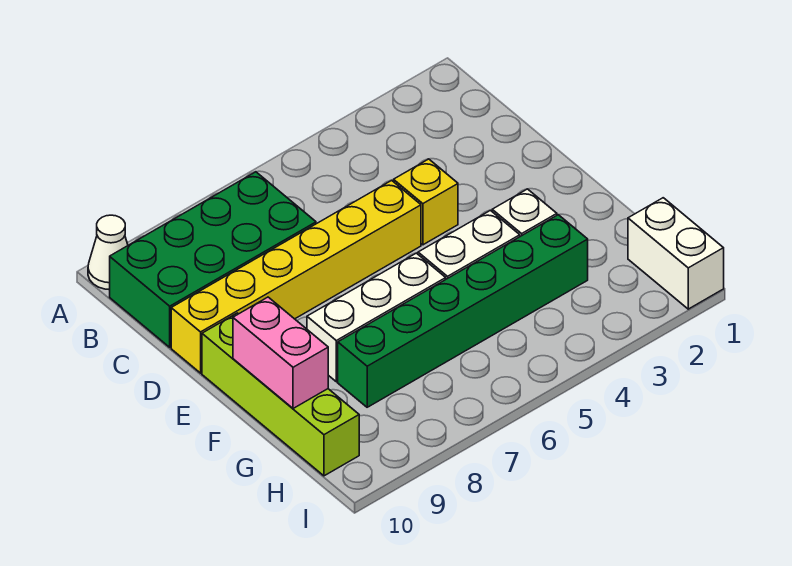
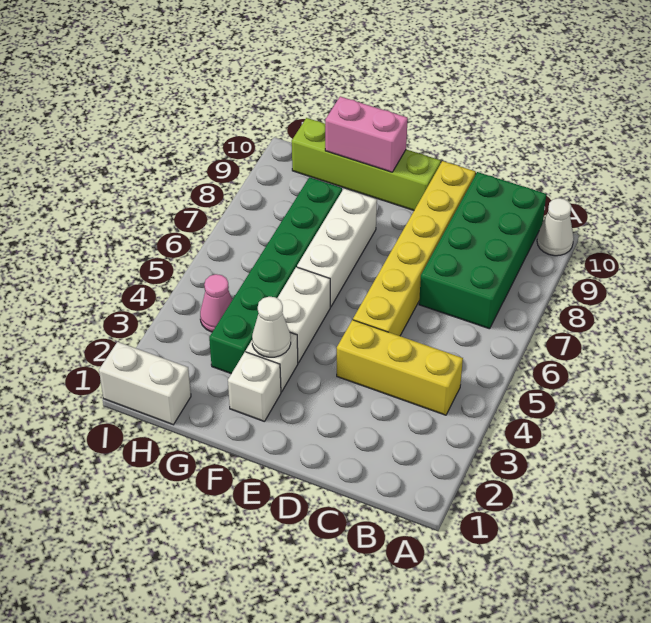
yellow 1x1 brick [394,159,458,245] -> yellow 1x3 brick [337,320,463,415]
none -> white 1x1 brick [228,352,281,422]
none -> white 1x1 cone [252,297,291,357]
none -> pink 1x1 cone [200,274,232,332]

